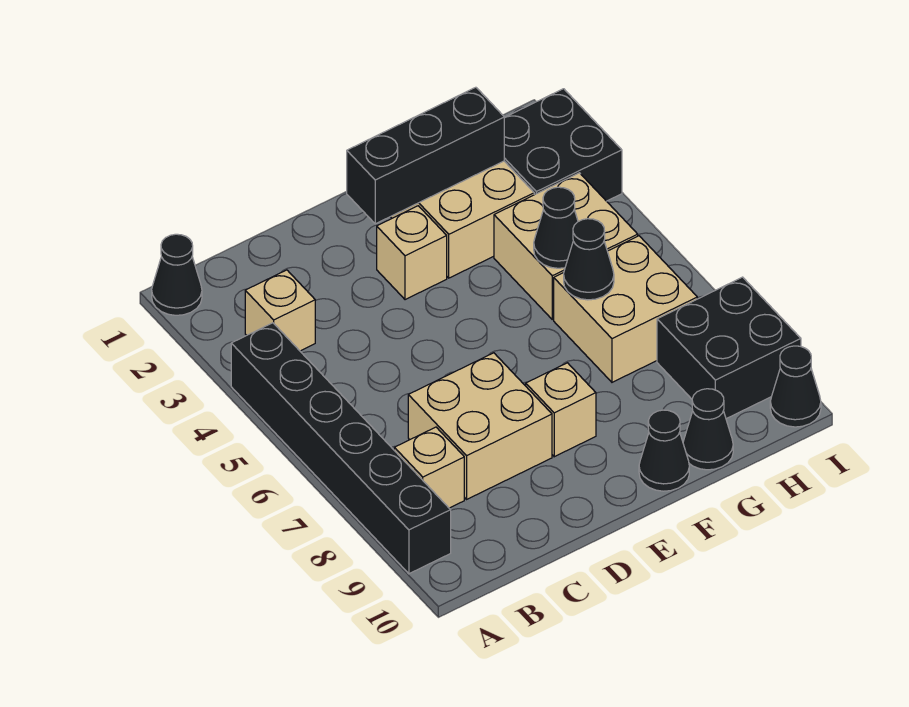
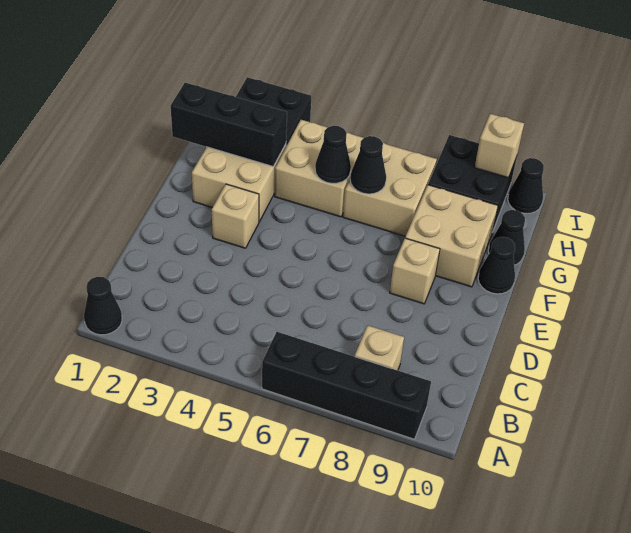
black 1x6 brick [231,323,451,574] -> black 1x4 brick [262,332,431,439]
tan 1x1 brick [245,270,315,351] -> tan 1x1 brick moved to [475,114,524,178]
tan 2x2 brick [408,353,552,499] -> tan 2x2 brick moved to [405,185,498,287]
black 1x3 brick [347,87,504,224] -> black 1x3 brick turned to [171,83,287,166]

